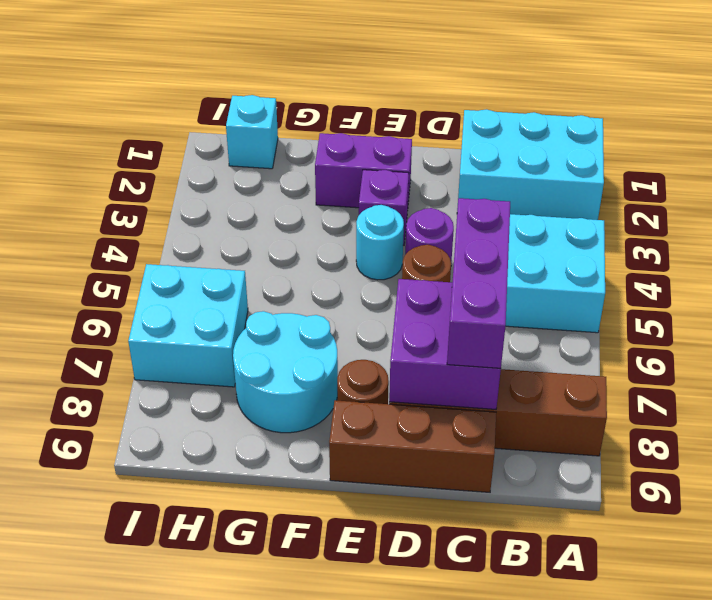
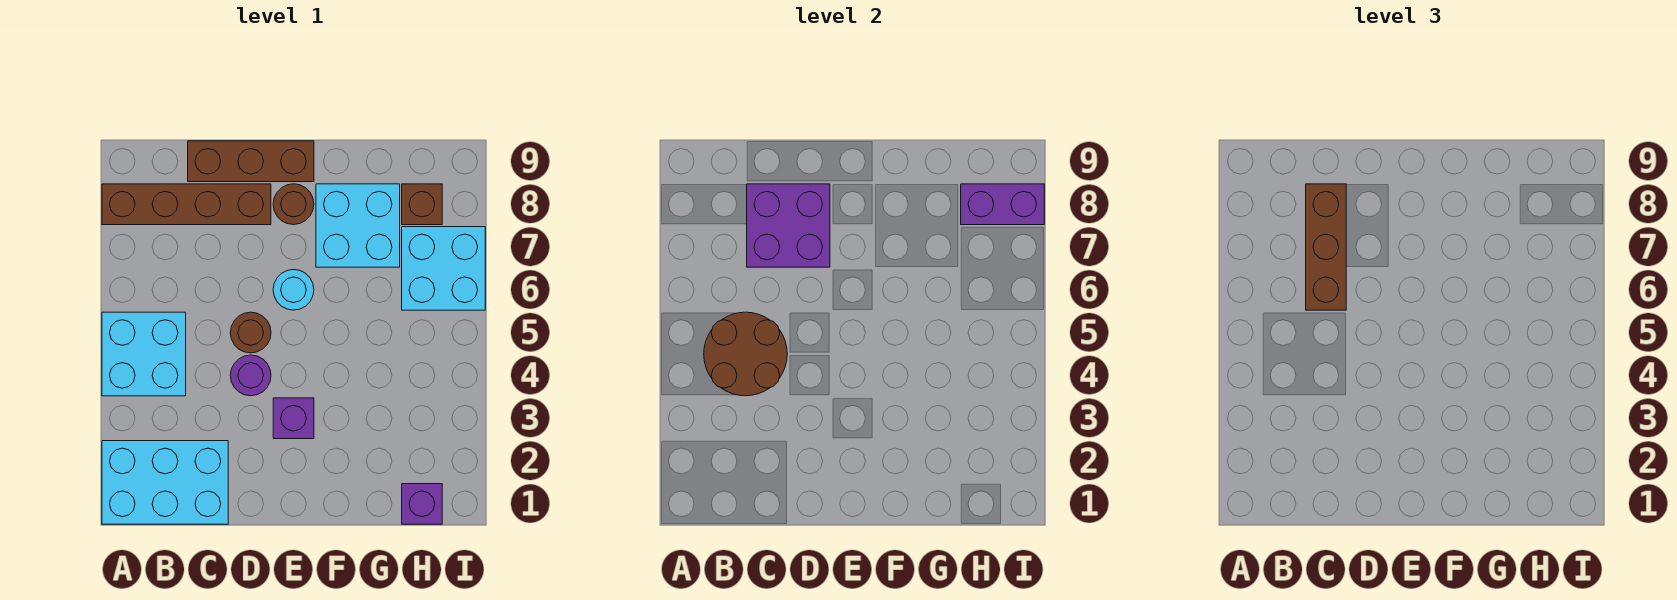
none -> brown 2x2 round brick [704,312,787,396]
purple 1x3 brick [447,198,510,368] -> brown 1x3 brick [1306,184,1346,310]
purple 1x2 brick [315,133,412,208] -> purple 1x2 brick moved to [961,184,1044,225]
cyan 1x1 round brick [356,205,404,280] -> cyan 1x1 round brick moved to [273,270,314,310]
cyan 2x2 round brick [233,311,338,433] -> cyan 2x2 brick [316,184,400,267]
cyan 1x1 brick [226,95,278,169] -> purple 1x1 brick [402,484,442,524]
none -> brown 1x1 brick [402,184,442,225]

